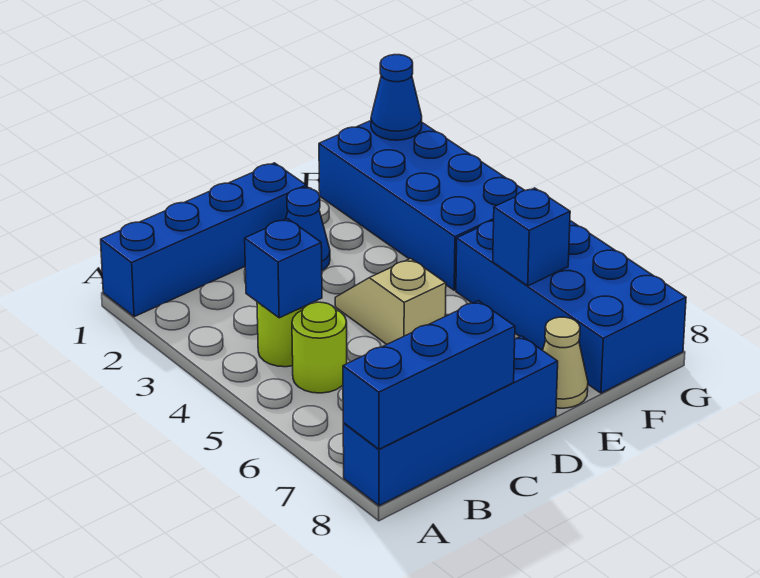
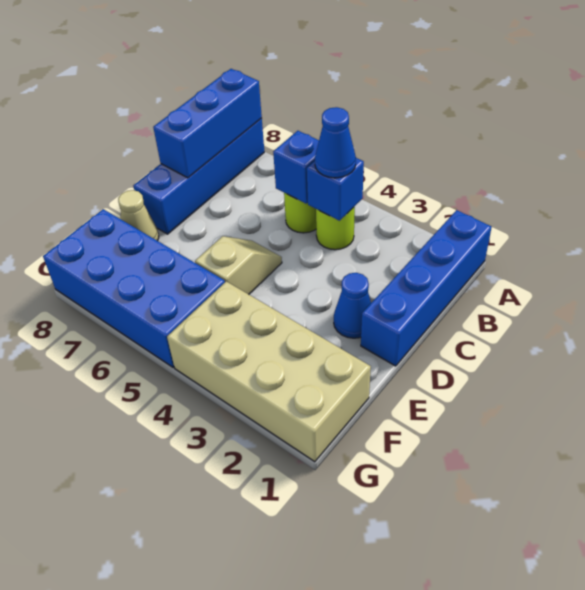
tan 1x2 slope [335,258,446,344] -> tan 1x2 slope turned to [195,236,282,294]
blue 2x4 brick [319,121,525,290] -> tan 2x4 brick [167,281,371,462]
blue 1x1 brick [493,188,570,286] -> blue 1x1 brick moved to [273,131,319,204]
blue 1x1 cone [371,55,422,140] -> blue 1x1 cone moved to [315,107,356,178]

